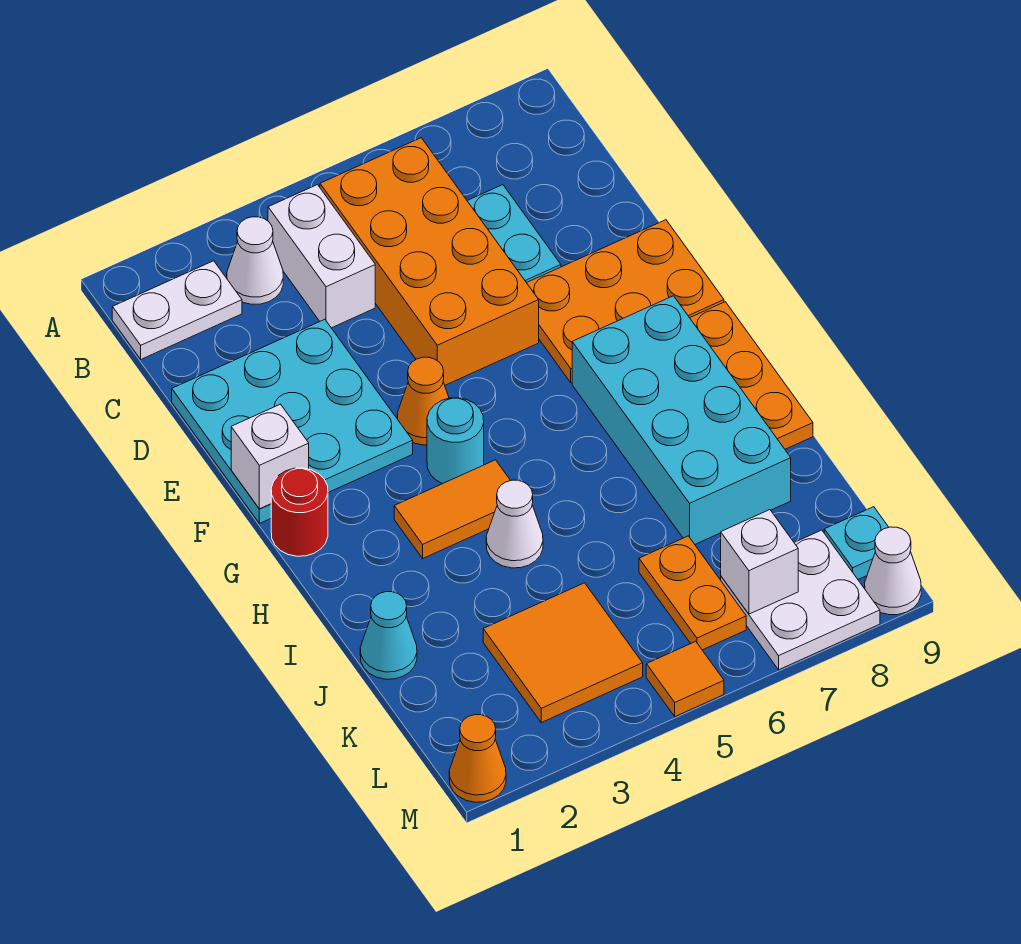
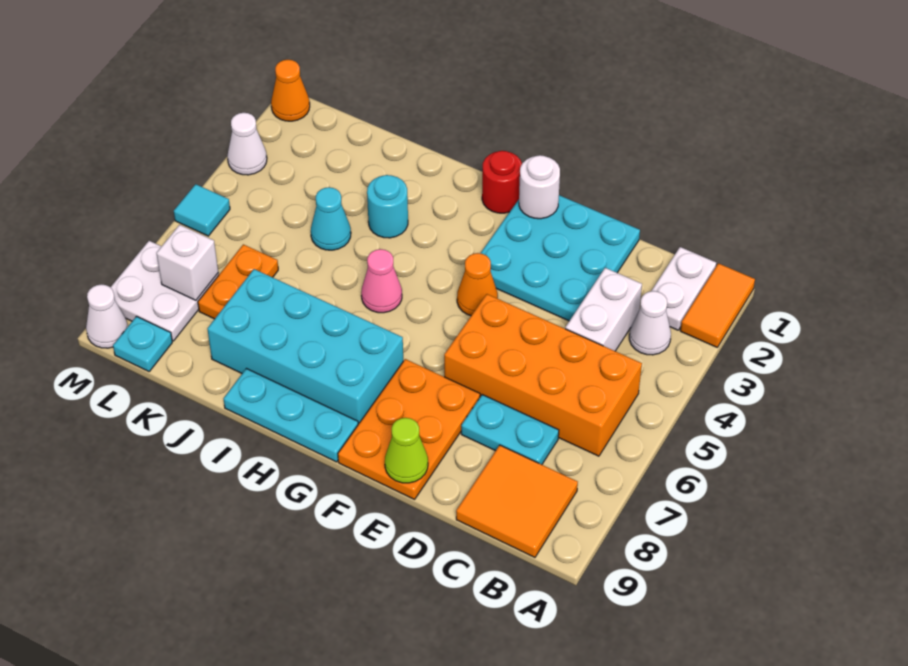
white 1x2 brick [268,185,375,328] -> white 1x2 brick turned to [565,268,642,351]
none -> lime 1x1 cone [385,418,428,483]
white 1x1 brick [231,404,309,509] -> white 1x1 round brick [519,155,560,219]
cyan 1x1 round brick [427,398,484,484] -> cyan 1x1 round brick moved to [367,175,408,238]
orange 1x3 plate [690,302,813,449] -> cyan 1x3 plate [224,369,358,462]
orange 1x2 tile [394,460,511,558] -> orange 1x2 tile moved to [680,263,755,347]
none -> pink 1x1 cone [361,249,402,313]
white 1x1 cone [486,480,543,568] -> white 1x1 cone moved to [227,113,267,175]
cyan 1x1 cone [360,592,417,679] -> cyan 1x1 cone moved to [311,187,351,250]
orange 2x2 tile [483,583,643,723] -> orange 2x2 tile moved to [456,445,578,557]
orange 1x2 plate [639,536,746,650] -> orange 1x2 plate turned to [198,244,278,319]
orange 1x1 tile [646,641,724,717] -> cyan 1x1 tile [174,184,230,236]

